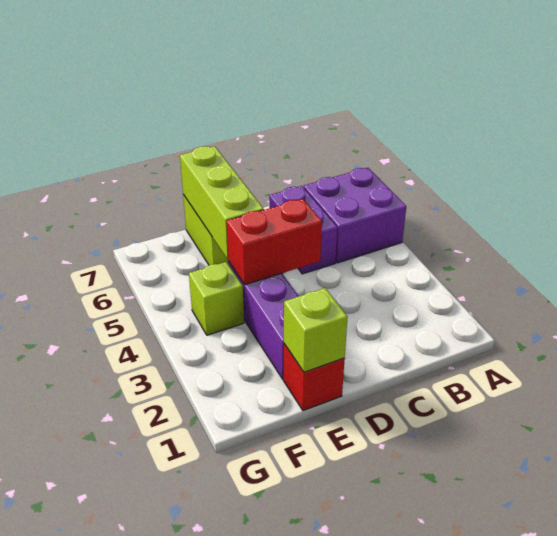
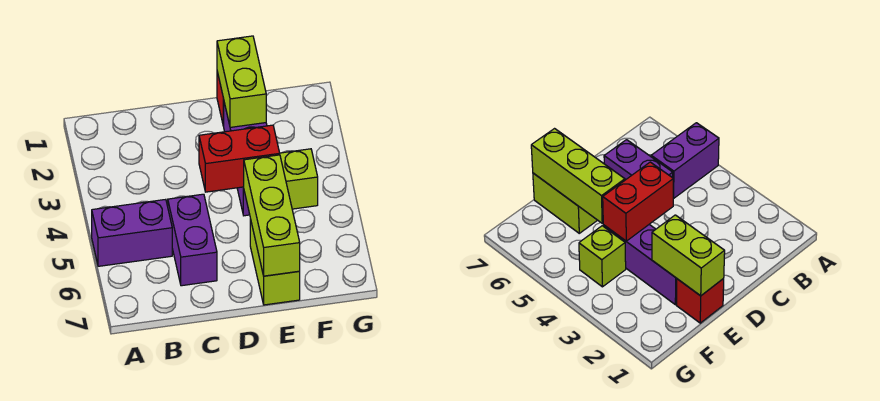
purple 2x2 brick [304,168,406,263] -> purple 1x2 brick [92,199,172,266]
lime 1x1 brick [284,288,348,372] -> lime 1x2 brick [217,36,266,127]

